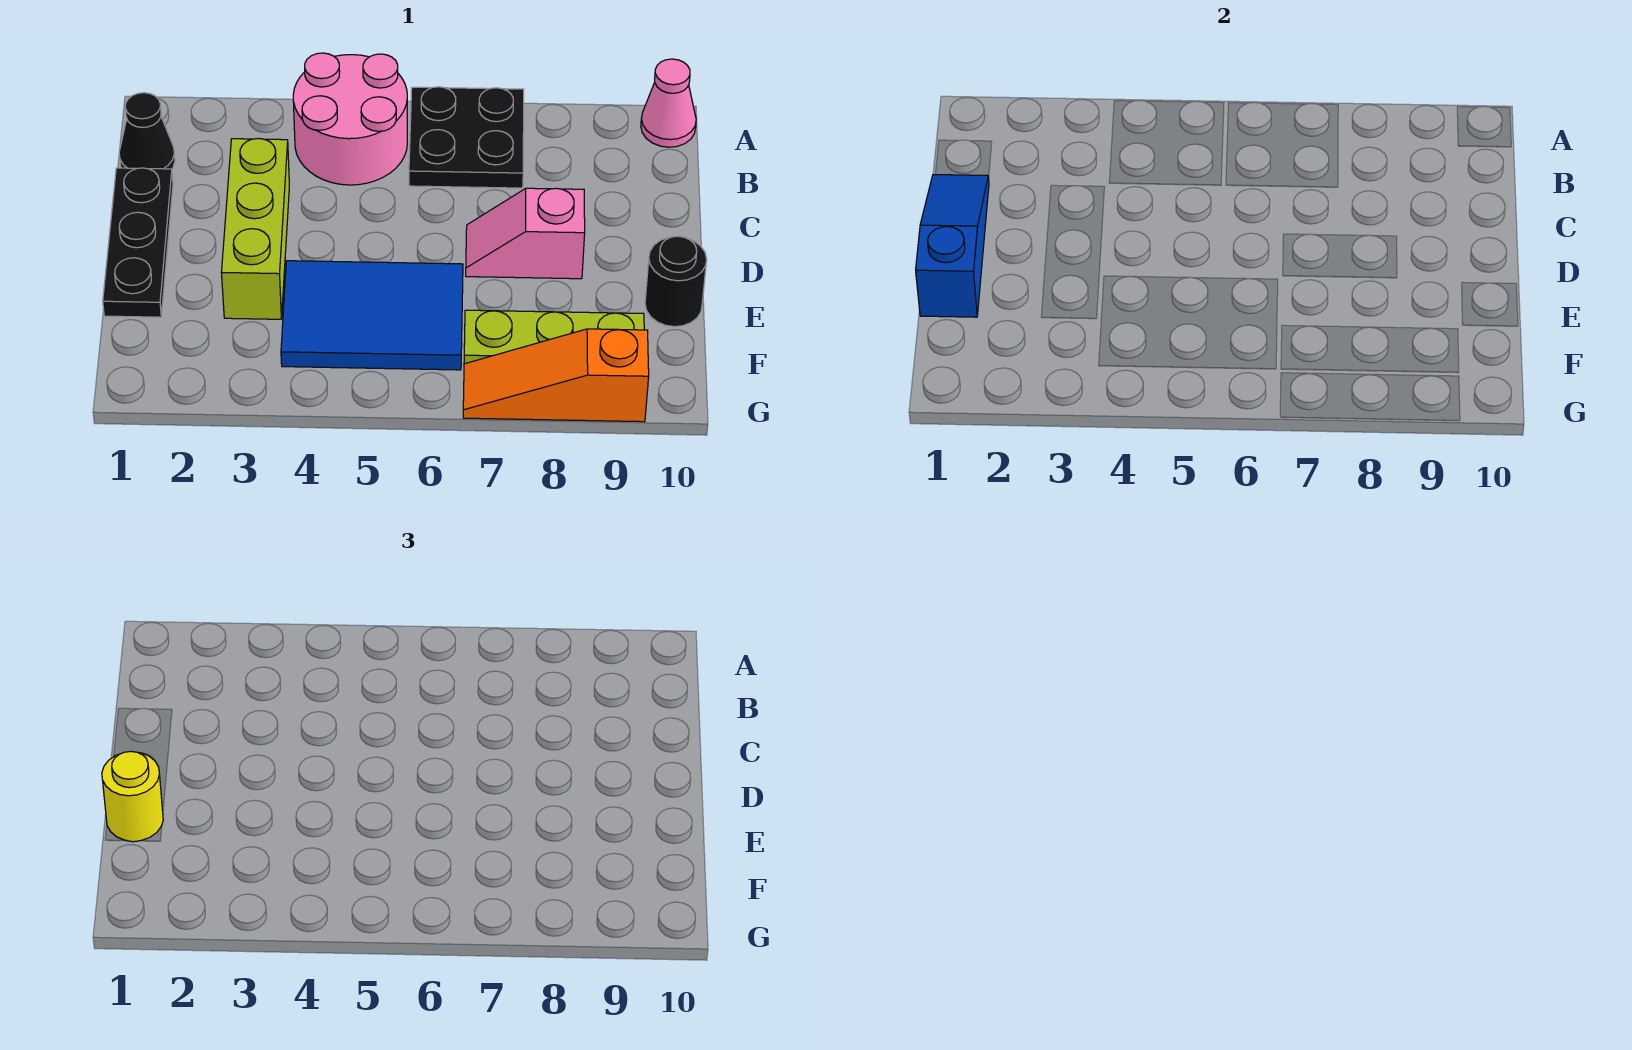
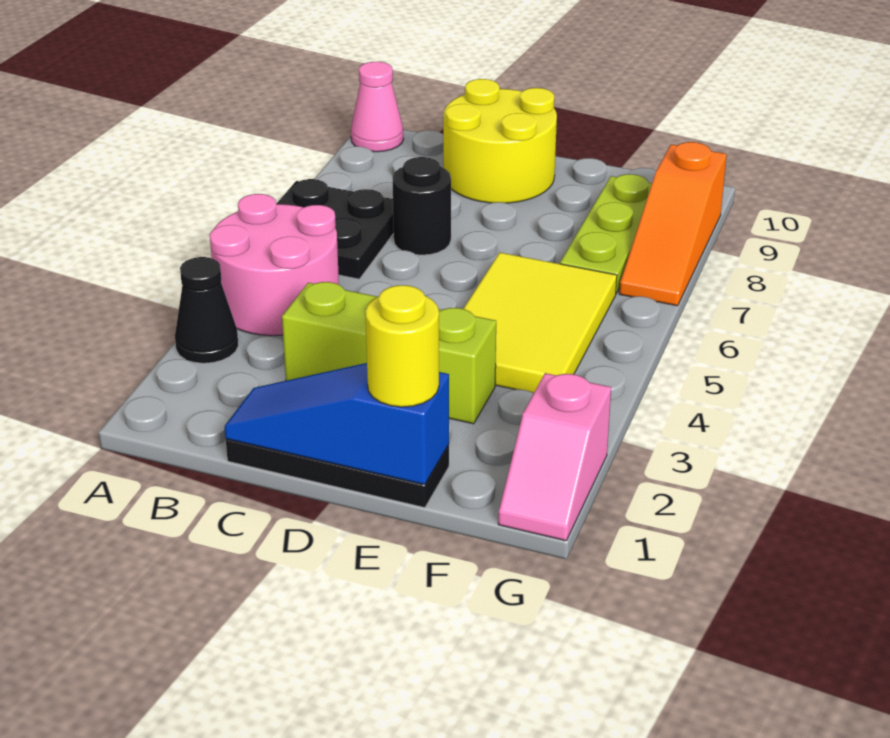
black 1x1 cone [119,93,175,169] -> black 1x1 cone moved to [175,257,238,363]
none -> yellow 2x2 round brick [443,79,557,203]
pink 1x2 slope [466,188,585,279] -> pink 1x2 slope moved to [498,373,611,541]
blue 2x3 tile [281,261,463,370] -> yellow 2x3 tile [463,253,617,393]
black 1x1 round brick [645,236,707,327] -> black 1x1 round brick moved to [392,157,451,255]

